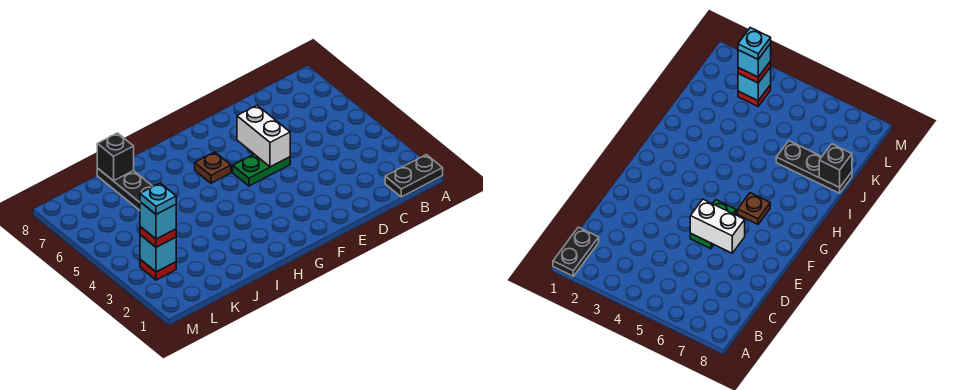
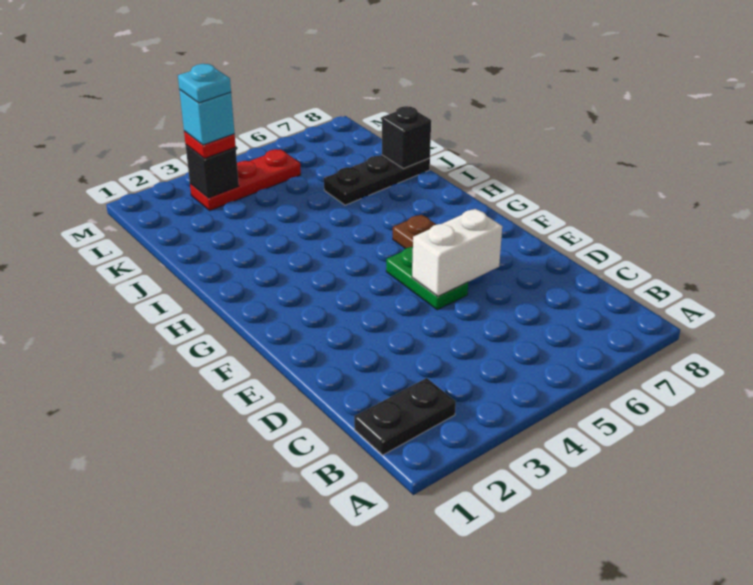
black 1x2 plate [385,155,443,197] -> black 1x2 plate turned to [354,378,456,455]
red 1x1 plate [140,259,176,280] -> red 1x3 plate [190,149,301,210]
cyan 1x1 brick [140,235,176,272] -> black 1x1 brick [186,145,239,198]

